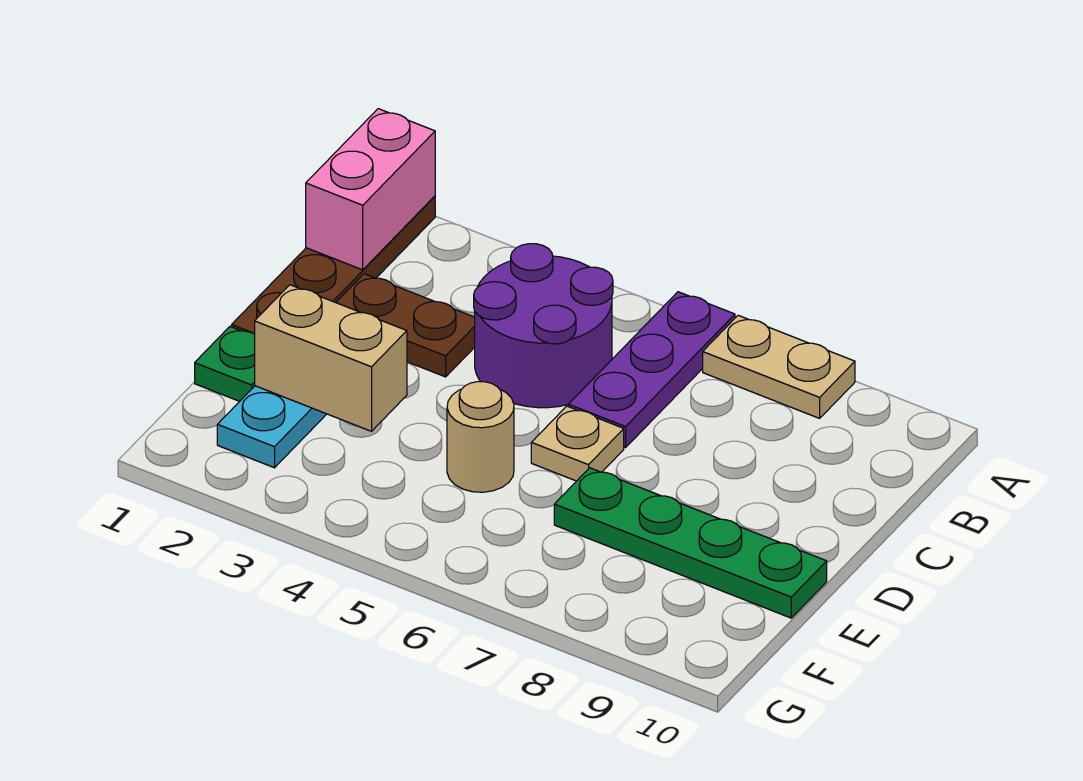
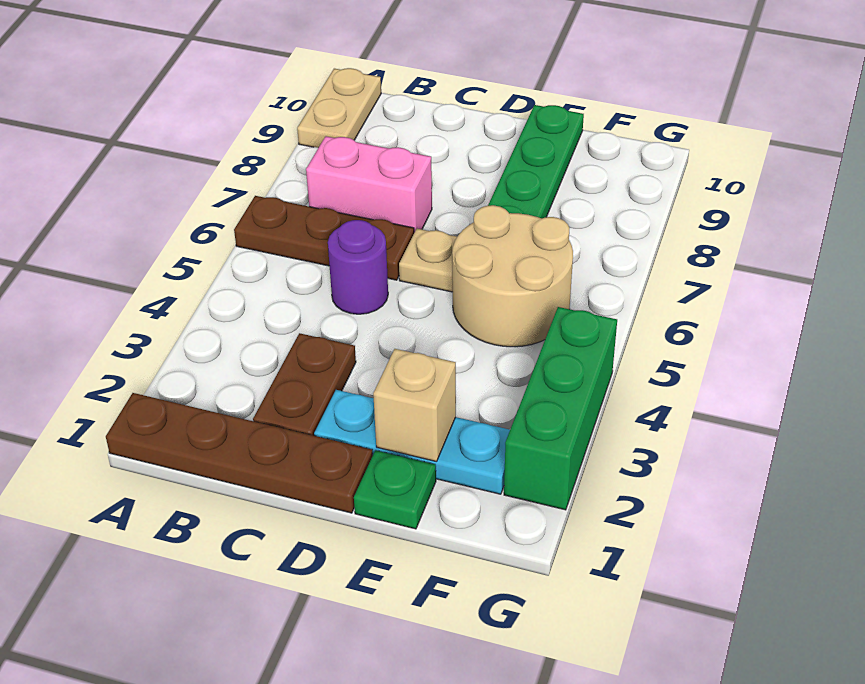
pink 1x2 brick [306,109,435,270] -> pink 1x2 brick moved to [306,136,432,233]
purple 1x3 plate [569,292,735,448] -> brown 1x3 plate [234,196,414,280]
tan 1x2 plate [703,315,855,418] -> tan 1x2 plate moved to [297,68,381,148]
purple 2x2 round brick [474,244,613,408] -> purple 1x1 round brick [328,220,388,314]
tan 1x2 brick [255,285,407,431] -> tan 1x1 brick [373,349,456,462]
tan 1x1 round brick [447,382,514,492] -> tan 2x2 round brick [452,205,573,347]
none -> green 1x3 brick [504,307,617,510]

